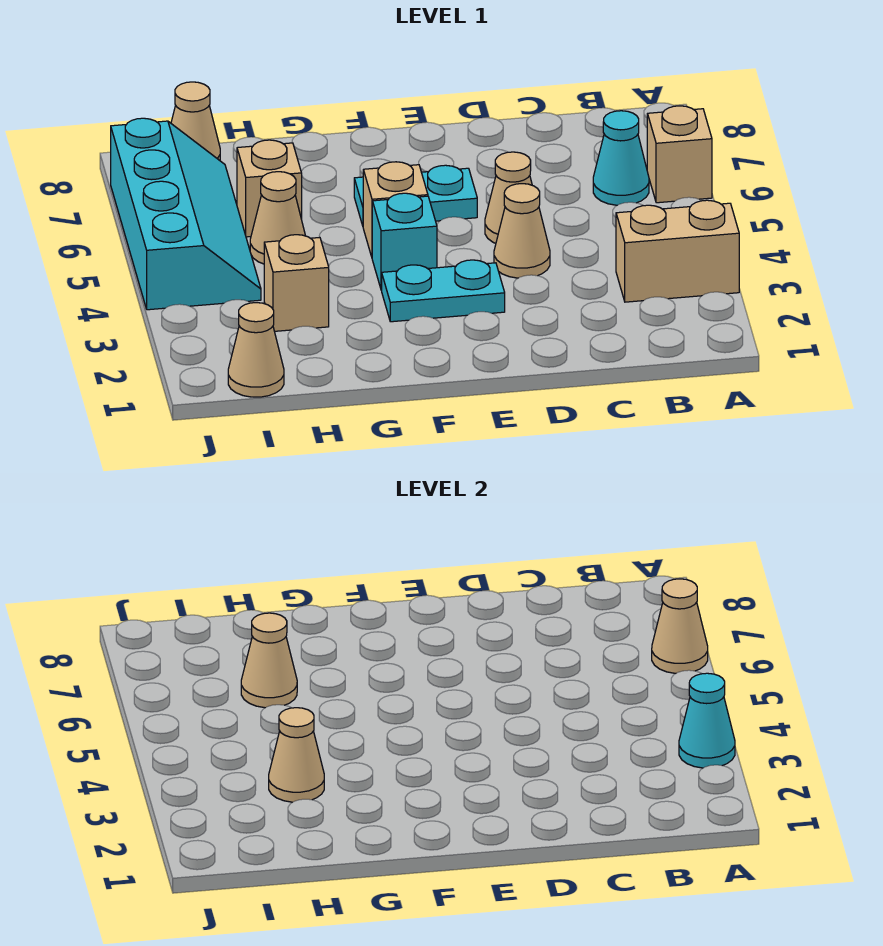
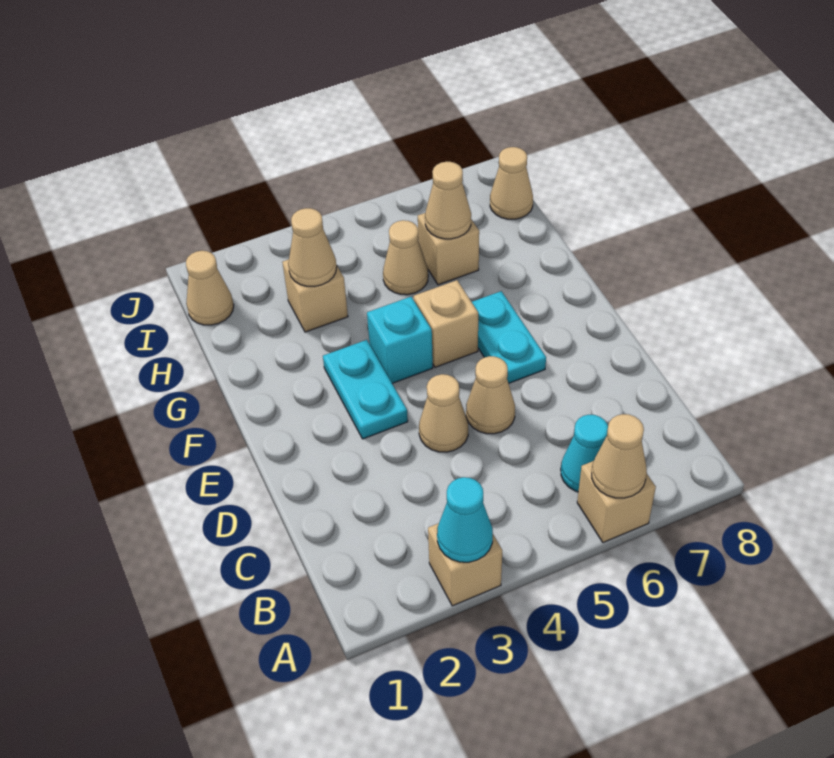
tan 1x2 brick [616,200,739,302] -> tan 1x1 brick [428,523,502,606]
cyan 2x4 slope [111,118,261,310] -> none

